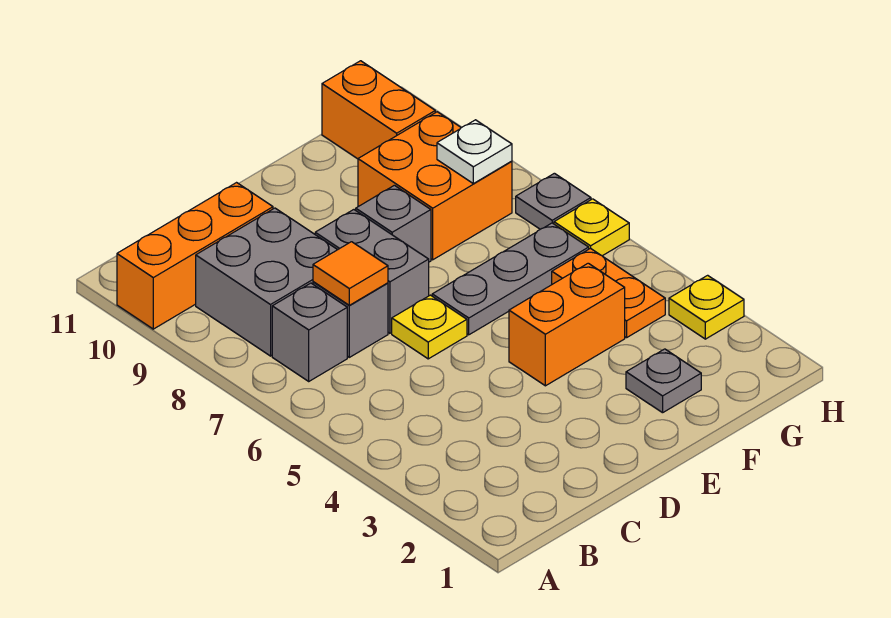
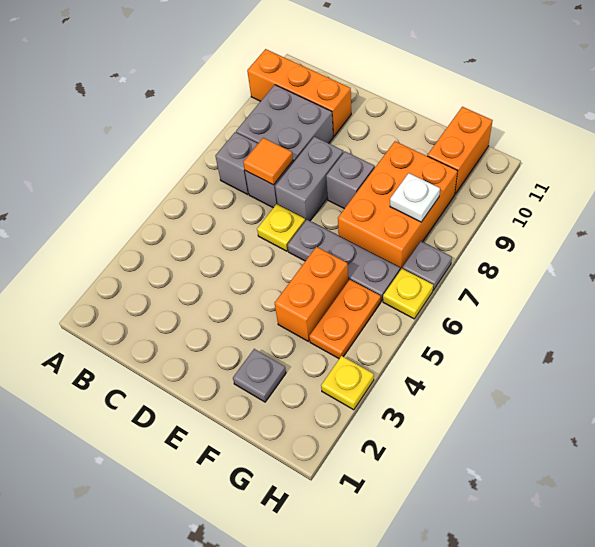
orange 1x2 brick [509,263,625,386] -> orange 1x2 brick turned to [275,247,348,341]
orange 2x2 brick [358,112,512,260] -> orange 2x3 brick [338,141,457,270]

